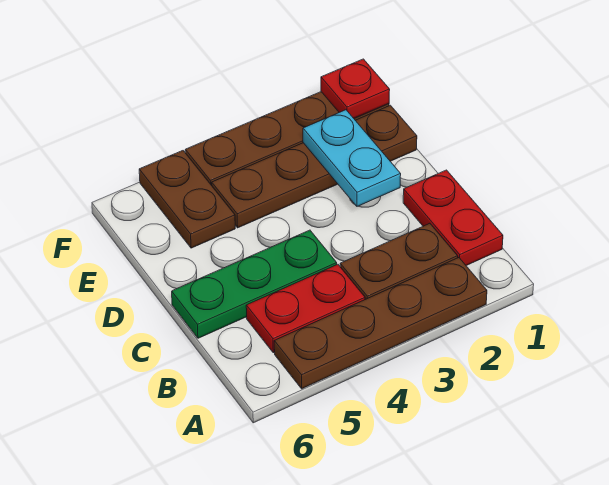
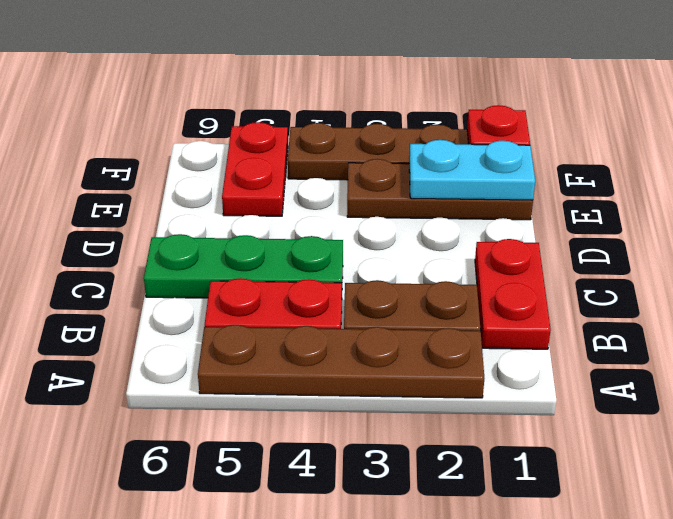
cyan 1x2 plate [303,110,401,206] -> cyan 1x2 plate turned to [409,140,535,200]
brown 1x4 plate [212,105,417,228] -> brown 1x3 plate [347,159,533,220]
brown 1x2 plate [139,151,235,248] -> red 1x2 plate [222,122,288,216]

